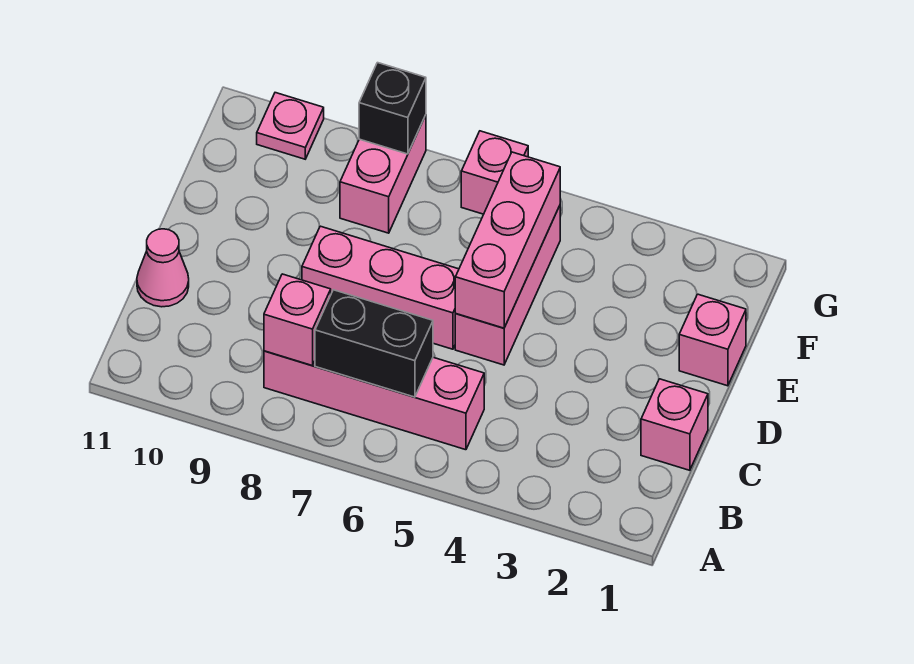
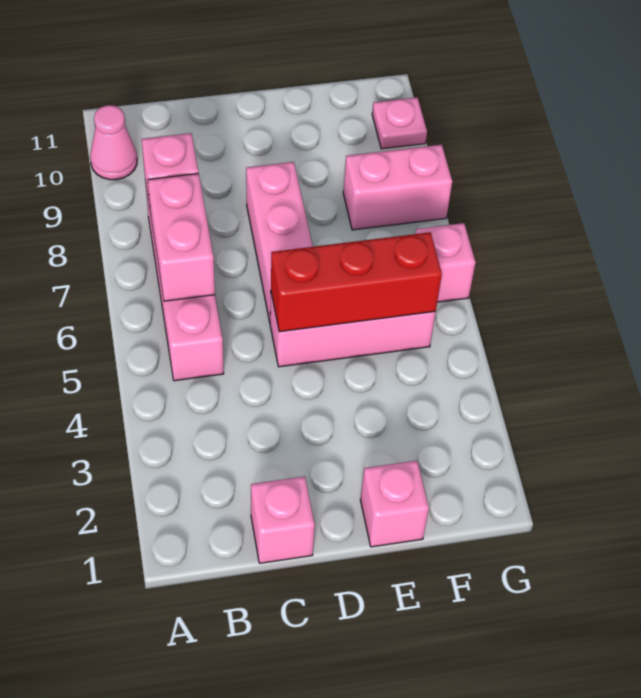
black 1x2 brick [315,290,433,397] -> pink 1x2 brick [148,174,215,301]
pink 1x1 cone [137,229,189,307] -> pink 1x1 cone moved to [90,105,137,180]
pink 1x3 brick [455,152,560,328] -> red 1x3 brick [271,232,442,332]
black 1x1 brick [359,63,426,154] -> none

